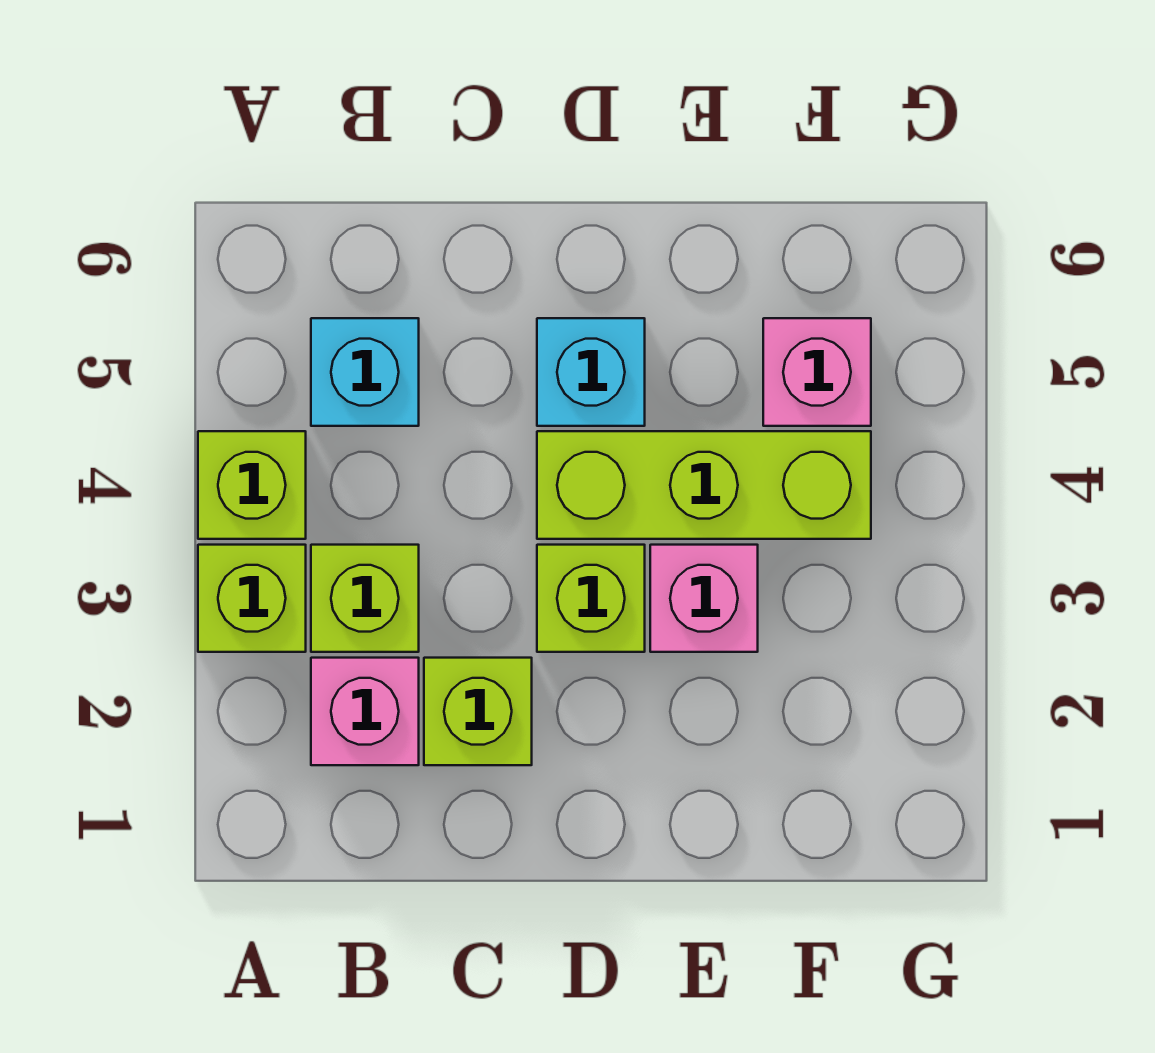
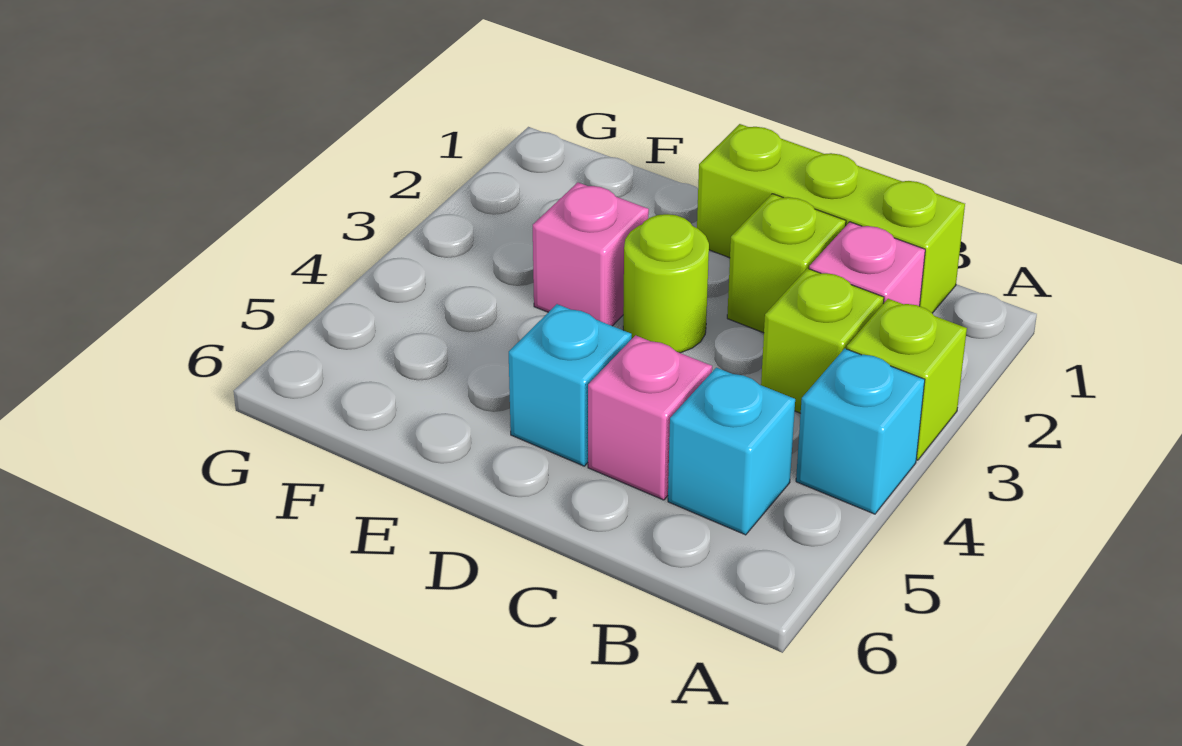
lime 1x1 brick [198,431,306,539] -> cyan 1x1 brick [796,349,925,514]
lime 1x1 brick [537,545,645,652] -> lime 1x1 round brick [623,214,709,353]
lime 1x3 brick [537,431,871,539] -> lime 1x3 brick moved to [697,124,965,313]
pink 1x1 brick [763,318,871,426] -> pink 1x1 brick moved to [588,335,712,500]

